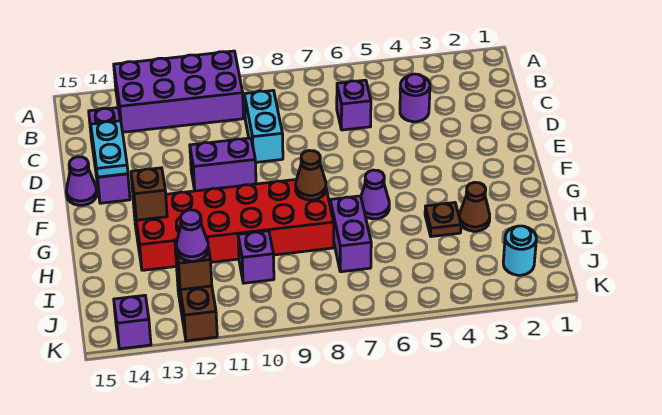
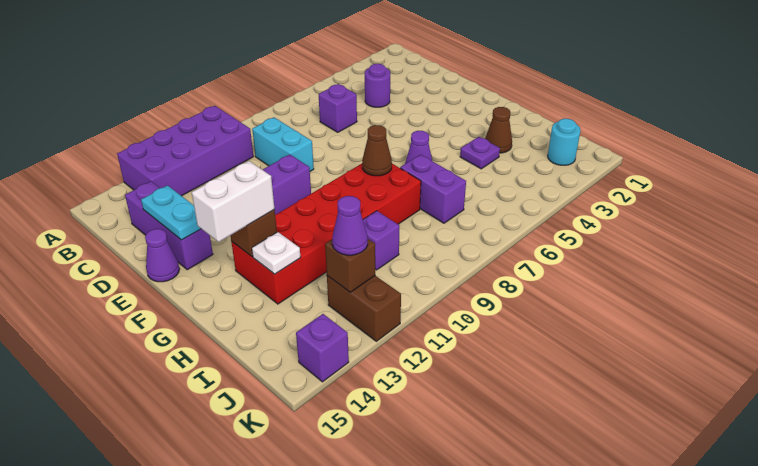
none -> white 1x2 brick [192,161,274,242]
brown 1x1 plate [425,203,461,237] -> purple 1x1 plate [460,137,500,169]
none -> white 1x1 plate [252,232,301,274]

